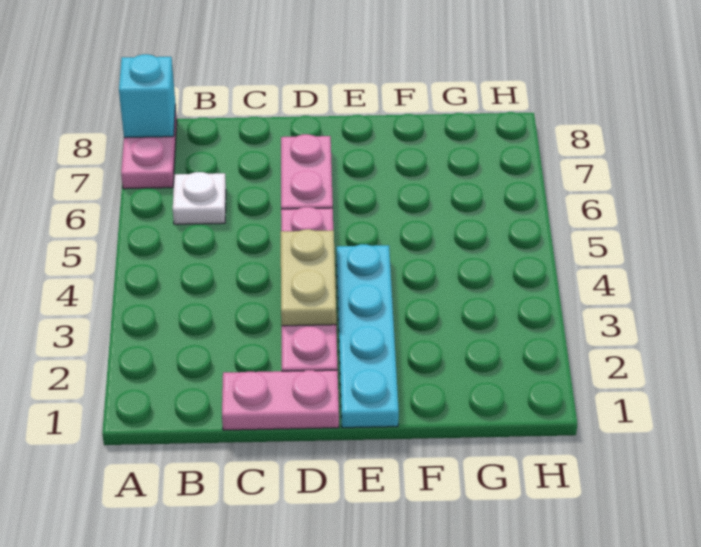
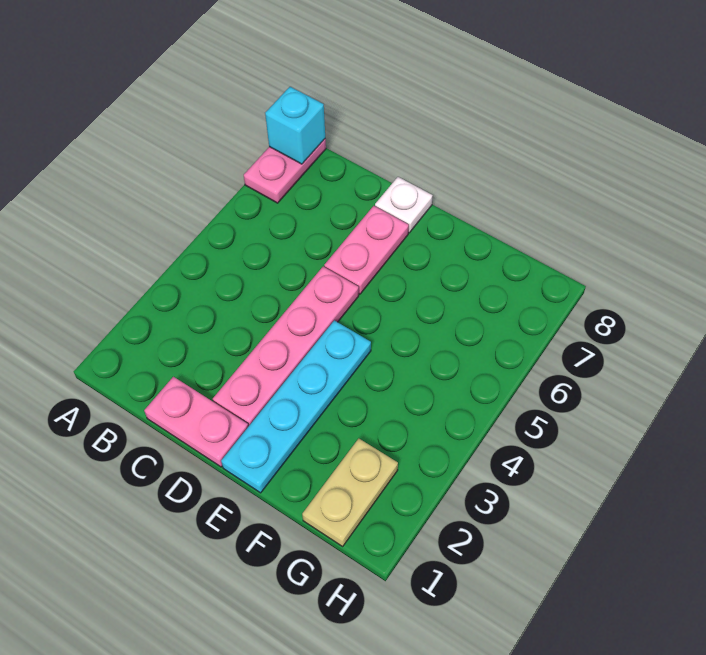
white 1x1 plate [173,172,226,224] -> white 1x1 plate moved to [375,177,433,233]
tan 1x2 plate [281,229,336,326] -> tan 1x2 plate moved to [302,439,398,546]

